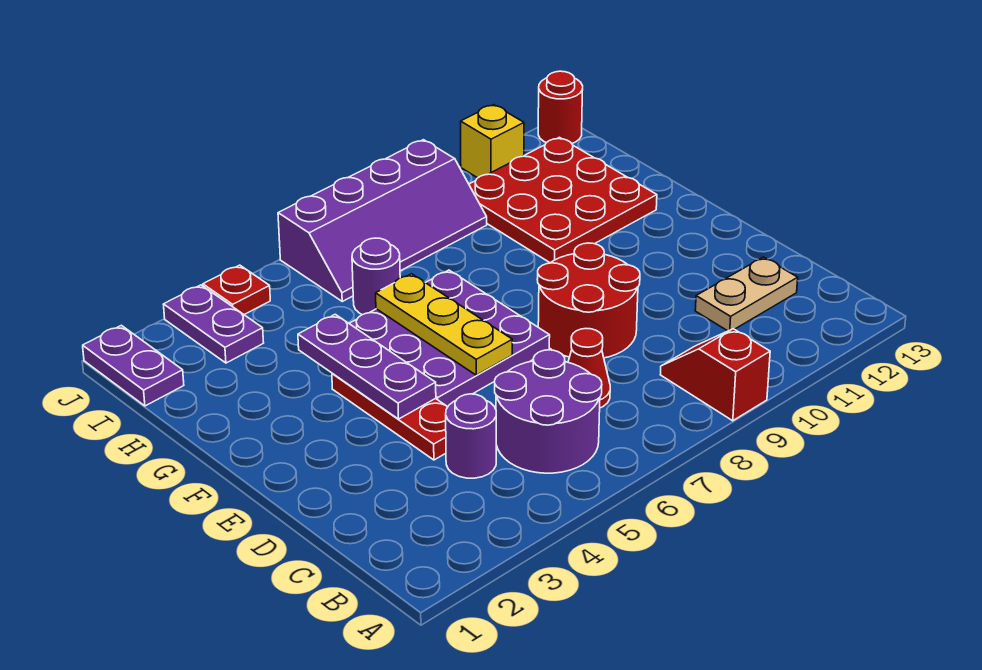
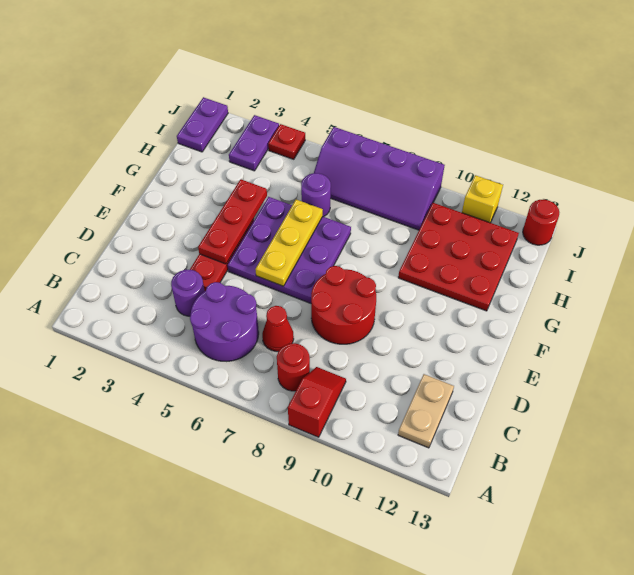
none -> red 1x1 round brick [277,343,310,391]
tan 1x2 plate [695,257,798,331] -> tan 1x2 plate turned to [398,374,454,448]
purple 1x3 plate [298,314,436,419] -> red 1x3 plate [198,179,267,264]

